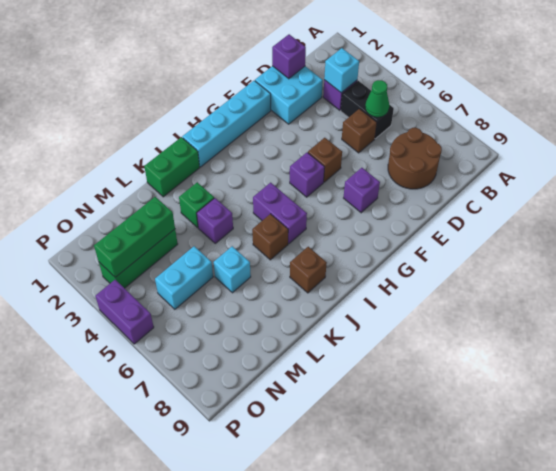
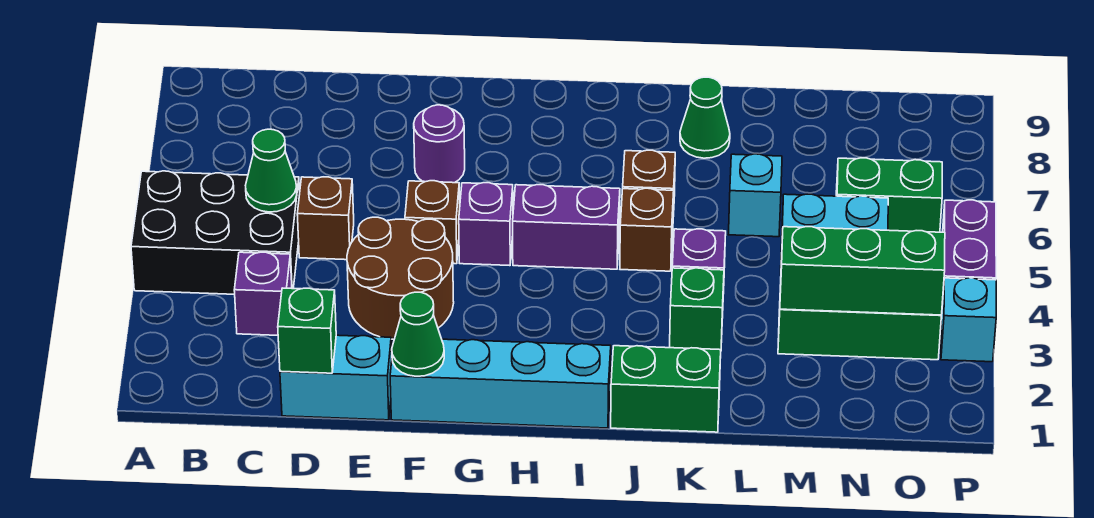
cyan 1x1 brick [324,48,359,93] -> cyan 1x1 brick moved to [941,278,996,362]
black 1x2 brick [341,81,394,139] -> black 2x3 brick [131,171,300,294]
brown 2x2 round brick [388,128,442,189] -> brown 2x2 round brick moved to [347,217,454,340]
cyan 2x2 brick [255,66,323,124] -> cyan 1x2 brick [280,335,392,420]
purple 1x1 brick [272,34,306,79] -> green 1x1 brick [278,288,336,373]
none -> green 1x1 cone [392,292,444,376]
purple 1x1 brick [344,168,380,213] -> purple 1x1 round brick [414,105,465,183]
purple 1x2 brick [253,183,307,244] -> purple 1x2 brick turned to [513,185,620,269]
brown 1x1 brick [290,247,327,293] -> brown 1x1 brick moved to [620,188,674,271]
none -> green 1x1 cone [680,77,730,158]
none -> green 1x2 brick [836,158,942,232]

